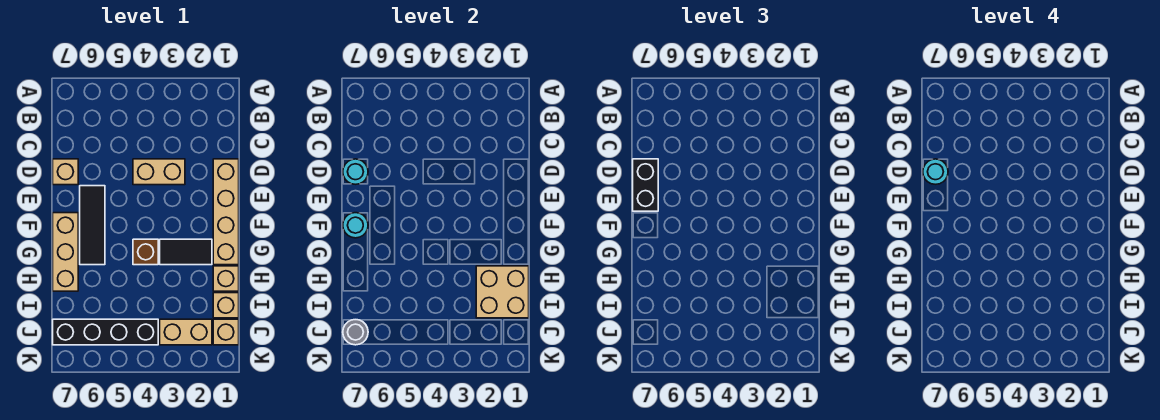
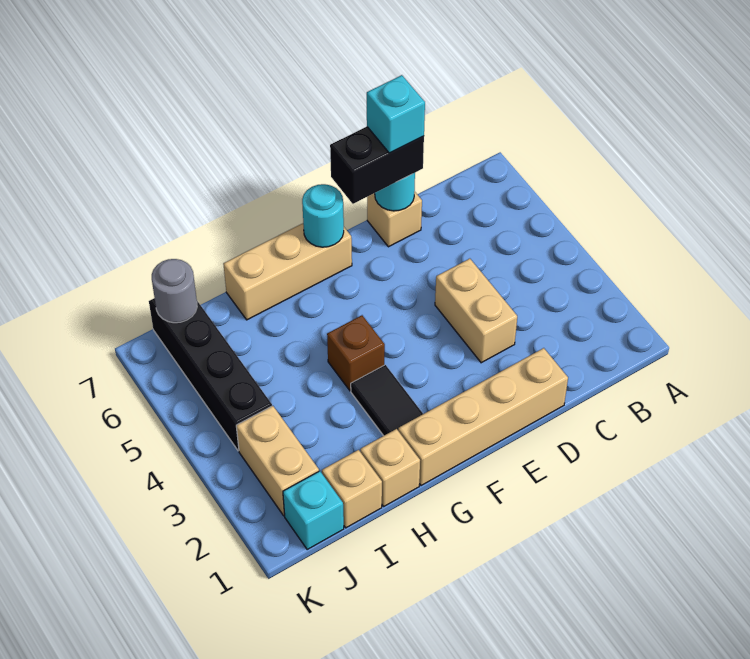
cyan 1x1 round brick [923,159,948,184] -> cyan 1x1 brick [367,75,425,153]
black 1x3 tile [80,186,105,265] -> none
tan 2x2 brick [476,266,529,318] -> none
tan 1x1 brick [213,319,239,345] -> cyan 1x1 brick [283,471,344,549]

